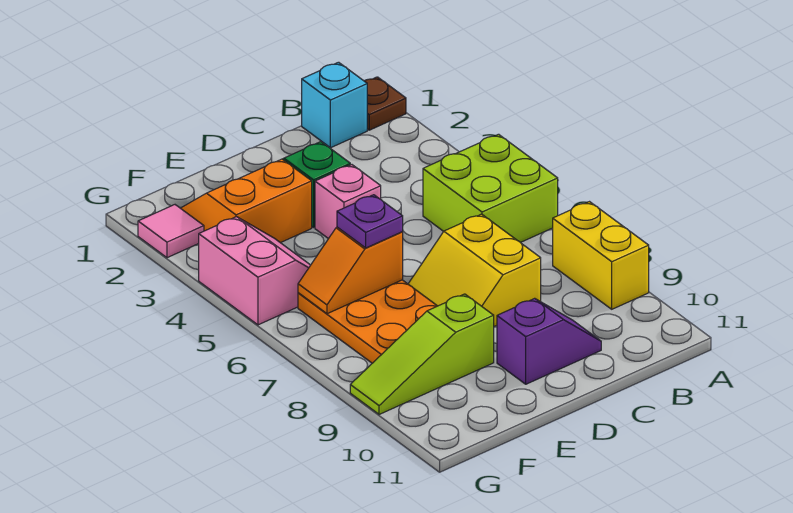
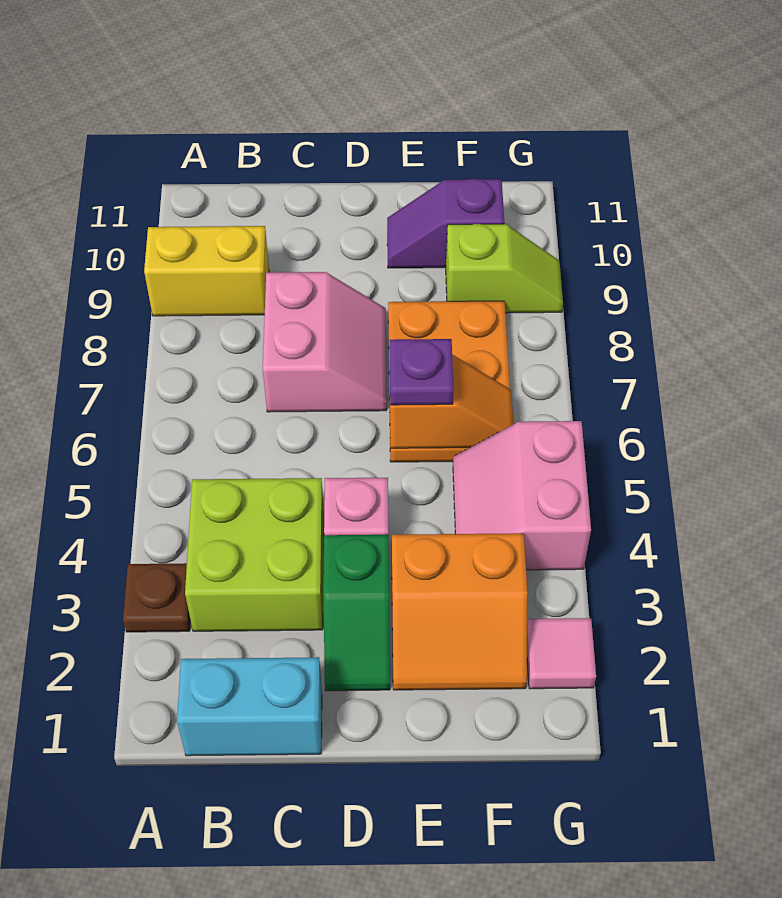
brown 1x1 plate [365,77,406,130] -> brown 1x1 plate moved to [123,563,190,632]
lime 2x2 brick [423,134,558,243] -> lime 2x2 brick moved to [185,478,324,631]
yellow 1x2 brick [553,202,649,309] -> yellow 1x2 brick turned to [144,226,269,316]
cyan 1x1 brick [302,62,367,148] -> cyan 1x2 brick [177,657,322,756]
yellow 2x2 slope [408,214,541,326] -> pink 2x2 slope [263,272,387,412]
purple 1x2 slope [497,298,601,384] -> purple 1x2 slope moved to [387,179,504,268]
lime 1x3 slope [350,294,494,414] -> lime 1x2 slope [446,224,563,313]

